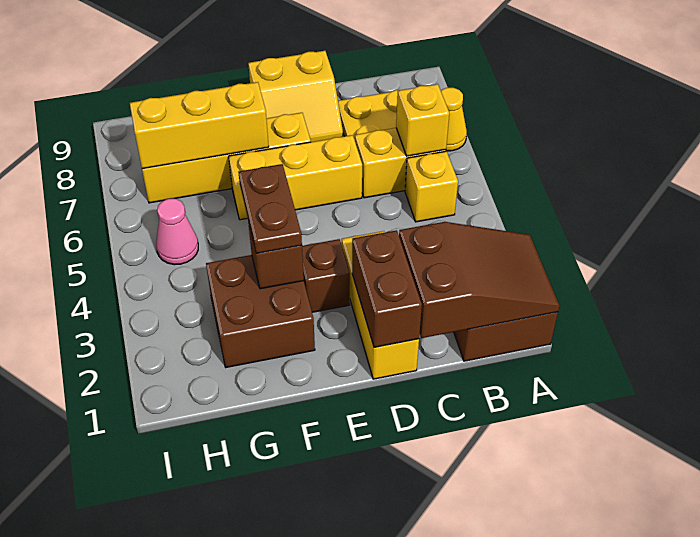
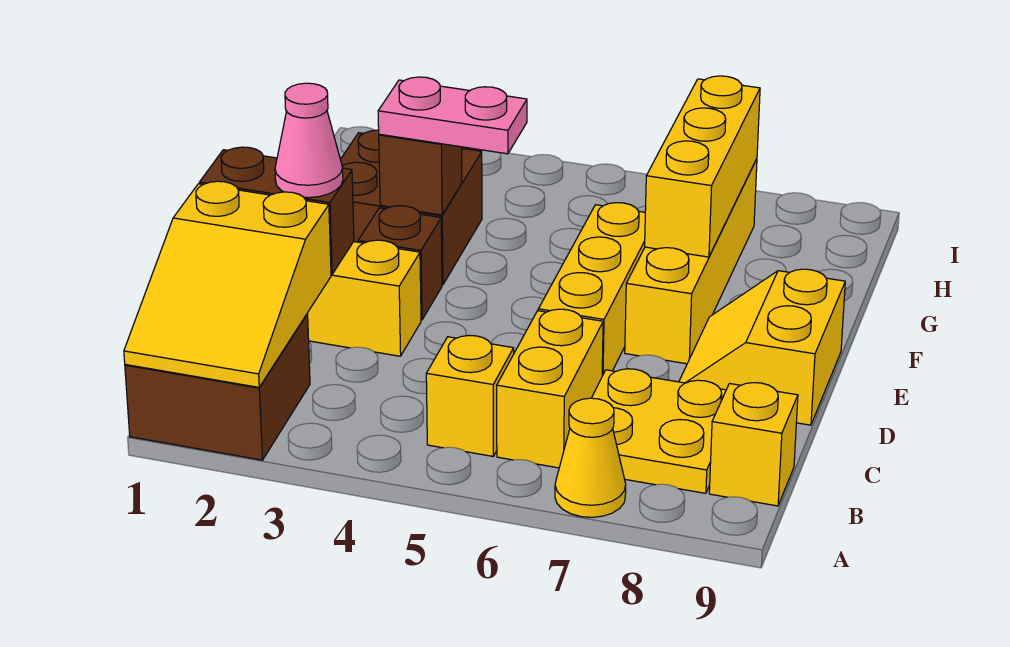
brown 2x3 slope [399,222,559,338] -> yellow 2x3 slope [124,181,331,387]
yellow 1x1 brick [396,84,449,156] -> yellow 1x1 brick moved to [709,383,798,506]
brown 1x2 plate [239,164,302,253] -> pink 1x2 plate [378,77,527,154]
pink 1x1 cone [156,199,198,265] -> pink 1x1 cone moved to [275,83,343,198]

